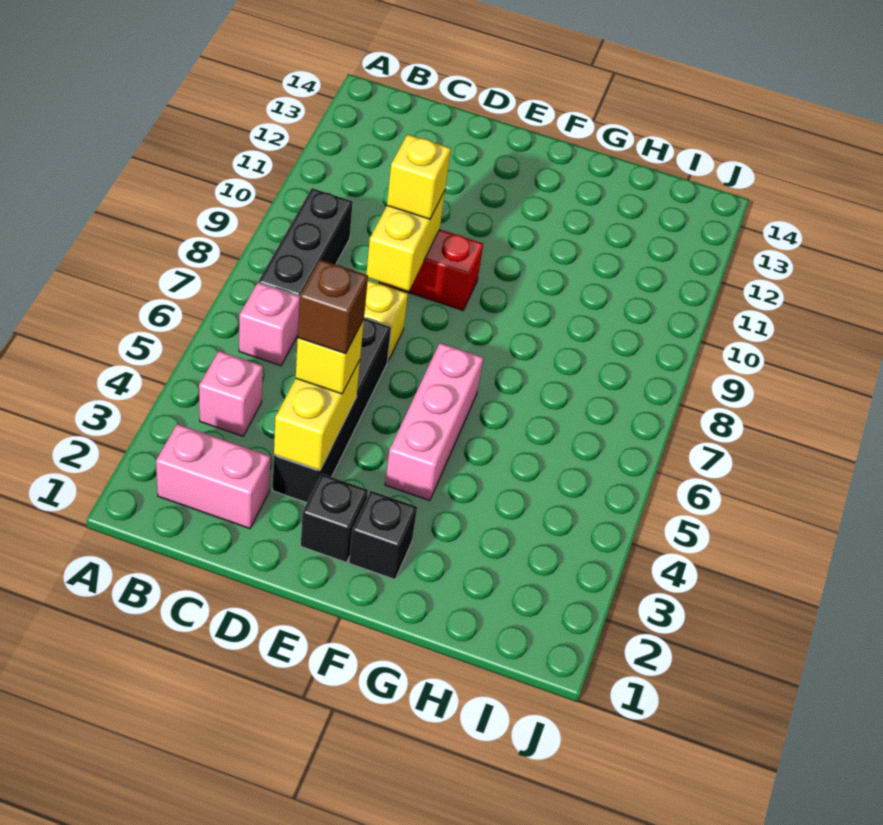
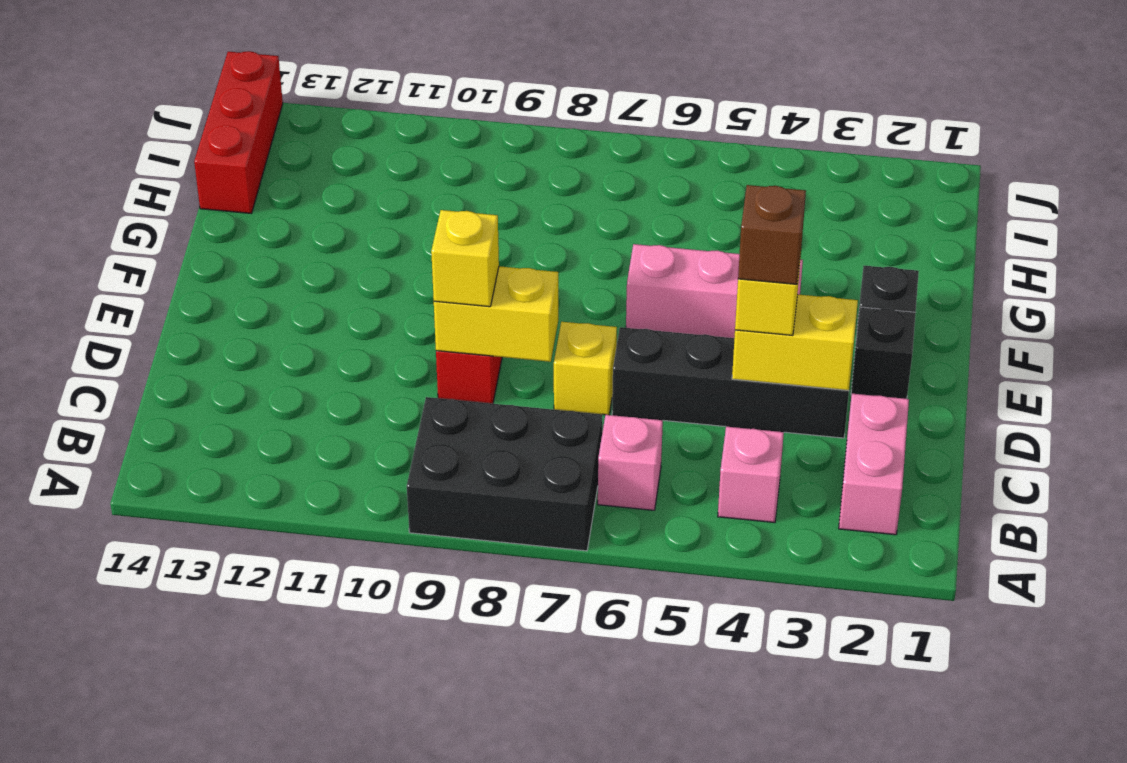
black 1x3 brick [259,188,353,296] -> black 2x3 brick [407,397,602,551]
none -> red 1x3 brick [194,51,283,213]

